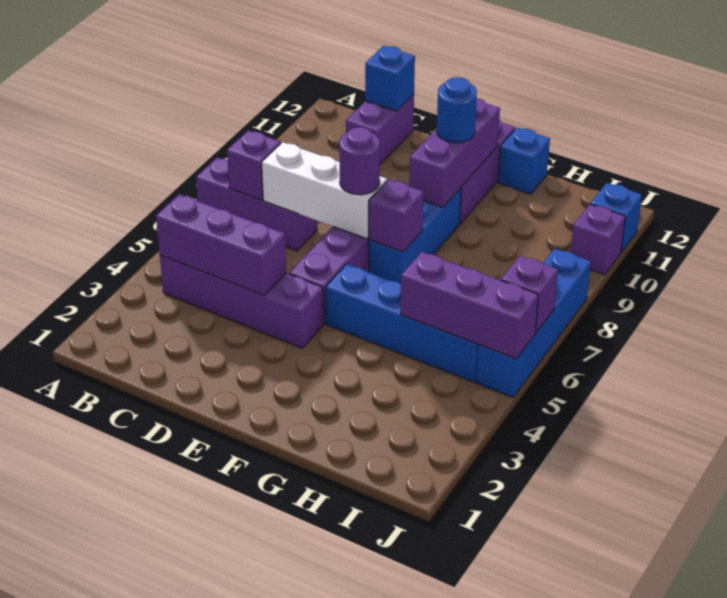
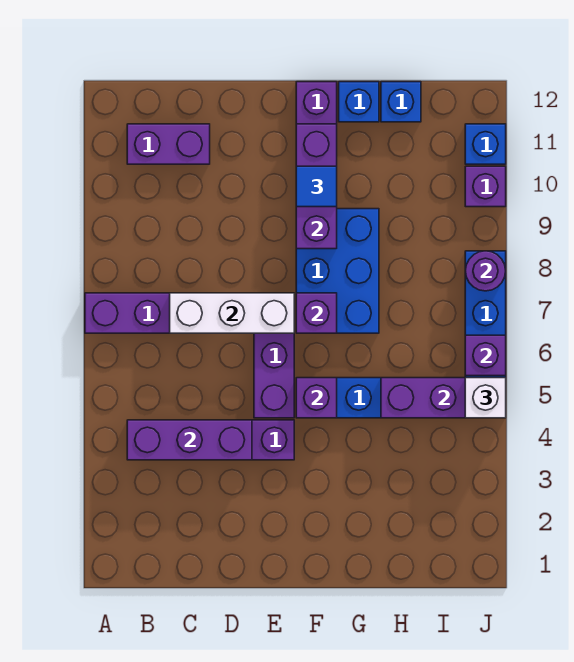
purple 1x1 brick [227,130,281,200] -> purple 1x1 brick moved to [296,378,337,418]
purple 1x2 brick [346,94,414,165] -> purple 1x2 brick turned to [127,124,210,164]
blue 1x1 brick [365,46,415,111] -> blue 1x1 brick moved to [381,82,421,122]
purple 1x1 round brick [339,127,380,195] -> purple 1x1 round brick moved to [465,251,506,291]
blue 1x3 brick [369,188,461,284] -> blue 2x3 brick [296,209,379,333]
blue 1x1 round brick [437,77,477,143] -> blue 1x1 tile [296,166,337,207]
none -> white 1x1 brick [465,378,506,418]

